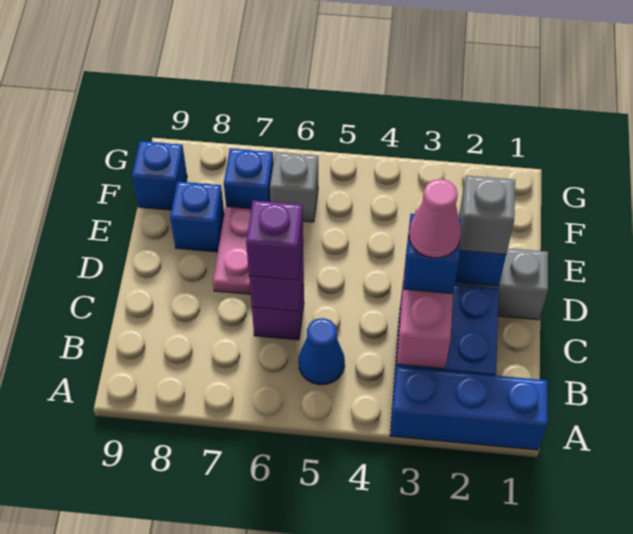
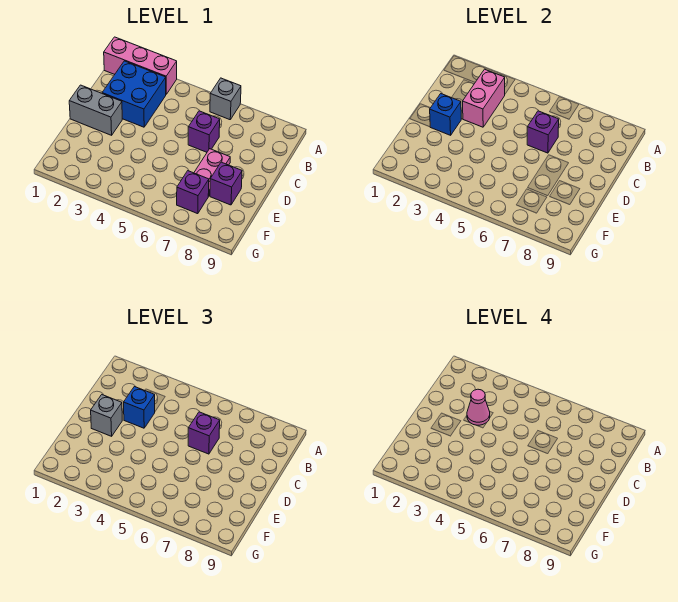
blue 1x3 brick [390,367,547,450] -> pink 1x3 brick [104,37,177,94]
blue 1x1 cone [299,318,345,385] -> none
blue 1x1 brick [170,182,224,252] -> purple 1x1 brick [210,162,242,205]
grey 1x1 brick [270,152,318,222] -> grey 1x1 brick moved to [210,78,241,120]
blue 1x1 brick [224,148,273,209] -> purple 1x1 brick [177,171,209,214]
blue 1x1 brick [132,141,187,210] -> none

